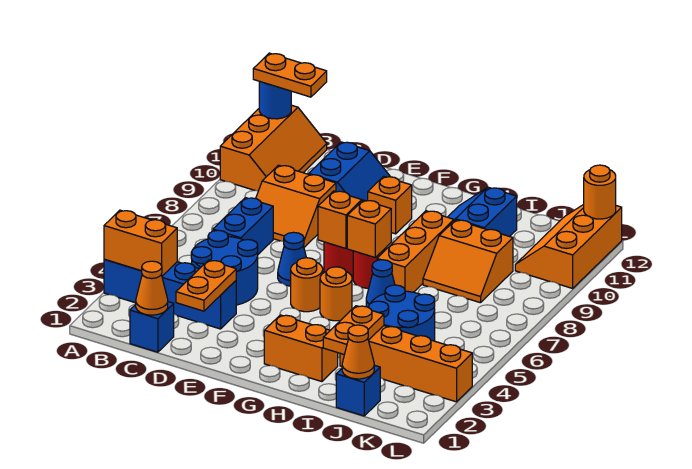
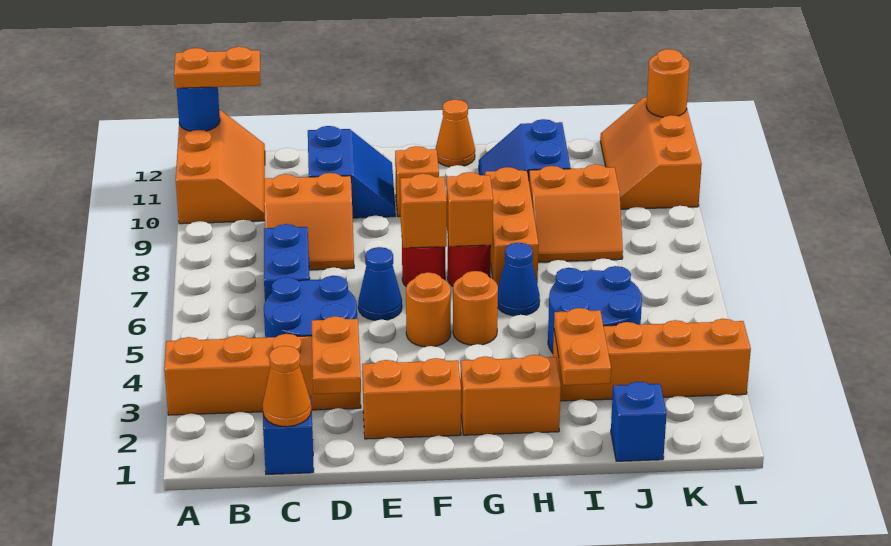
blue 1x4 brick [104,259,236,329] -> orange 1x4 brick [164,334,361,415]
orange 1x2 brick [104,210,177,276] -> orange 1x2 brick moved to [362,358,461,439]
orange 1x1 cone [342,325,374,379] -> orange 1x1 cone moved to [435,100,475,167]

